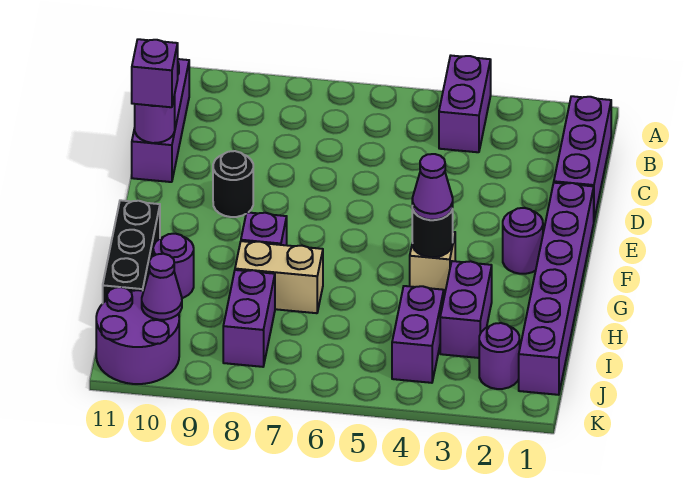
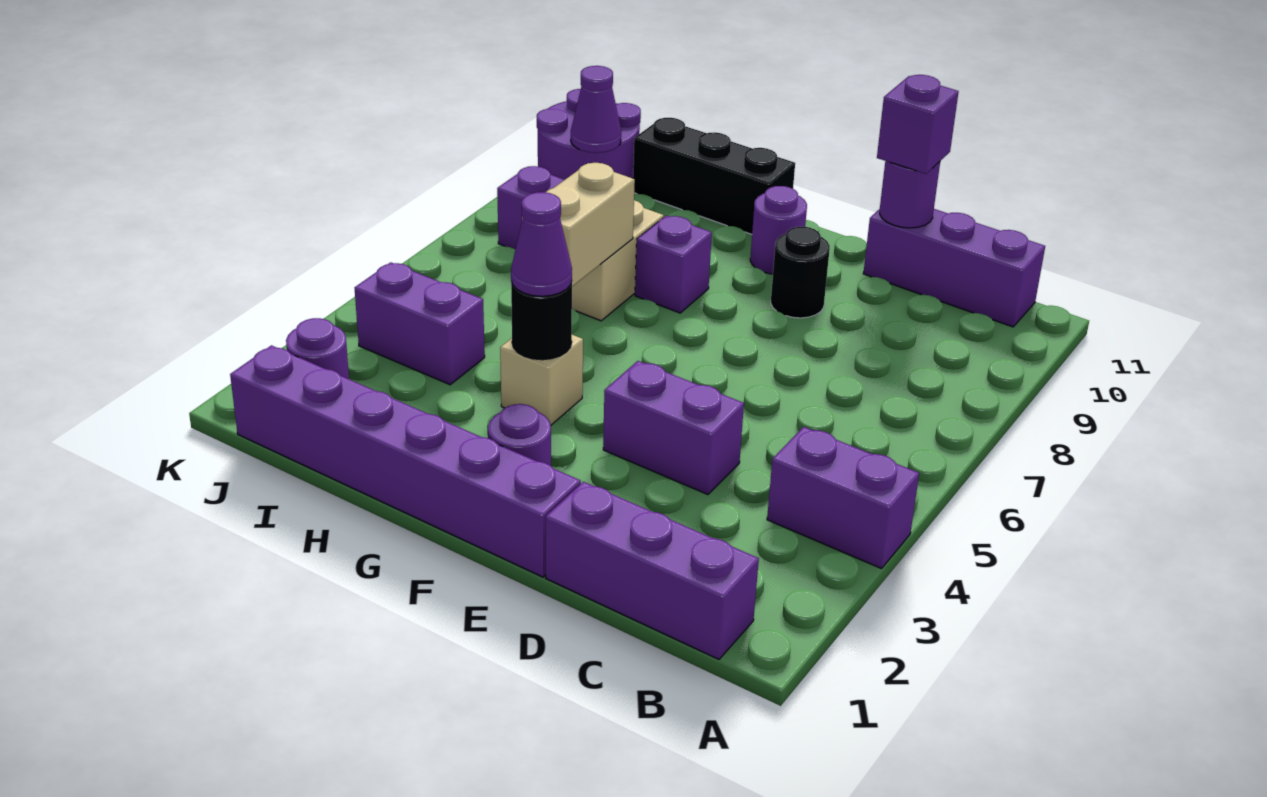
purple 1x2 brick [440,261,492,358] -> purple 1x2 brick moved to [603,361,744,495]
none -> tan 1x2 brick [522,163,635,286]
purple 1x1 round brick [153,234,194,298] -> purple 1x1 round brick moved to [750,186,807,274]

